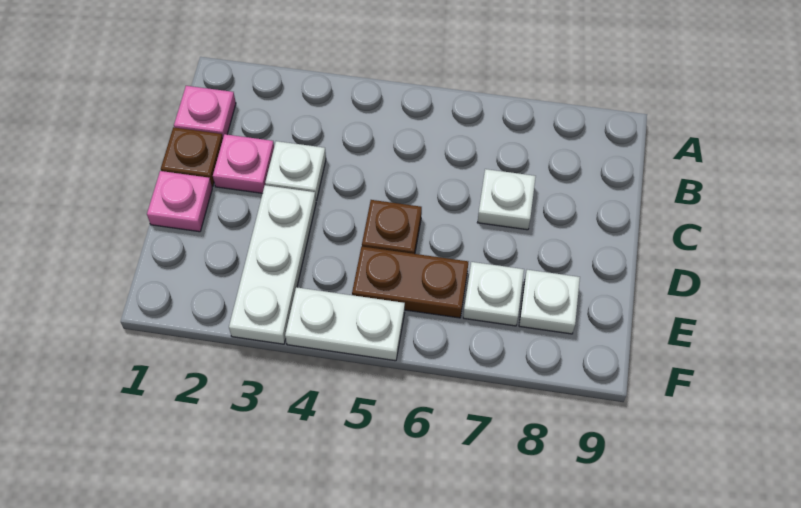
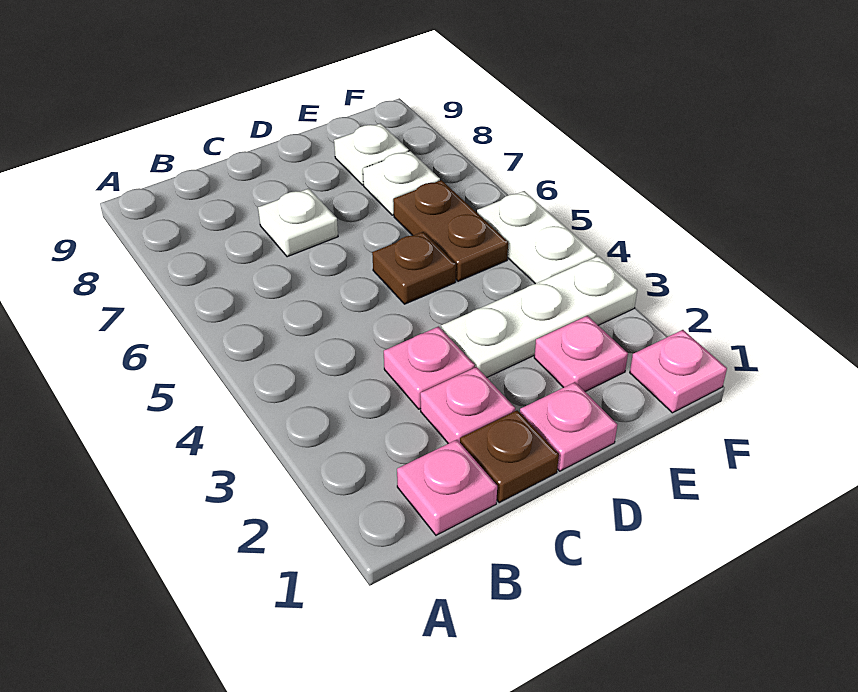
white 1x1 plate [265,141,326,201] -> pink 1x1 plate [384,327,475,409]
none -> pink 1x1 plate [534,316,628,392]
none -> pink 1x1 plate [630,330,727,413]

